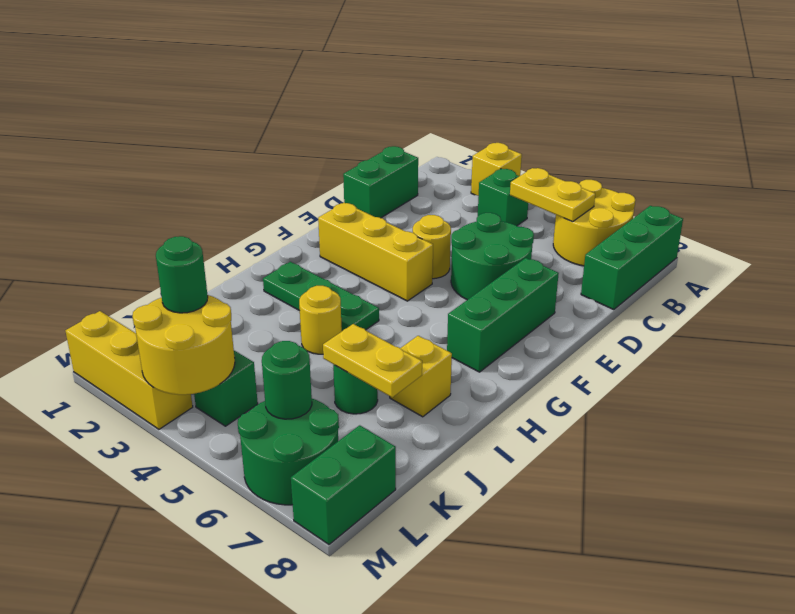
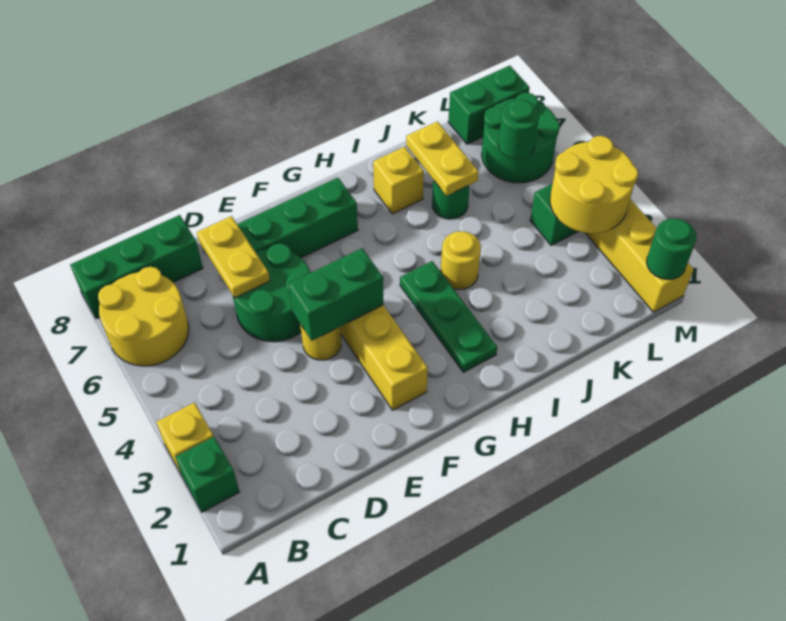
green 1x1 brick [478,169,528,226] -> green 1x1 brick moved to [176,437,239,512]
yellow 1x2 plate [510,168,595,222] -> yellow 1x2 plate moved to [197,216,270,298]
green 1x2 brick [343,146,418,218] -> green 1x2 brick moved to [289,248,383,341]
green 1x1 round brick [156,236,208,313] -> green 1x1 round brick moved to [647,218,697,280]

